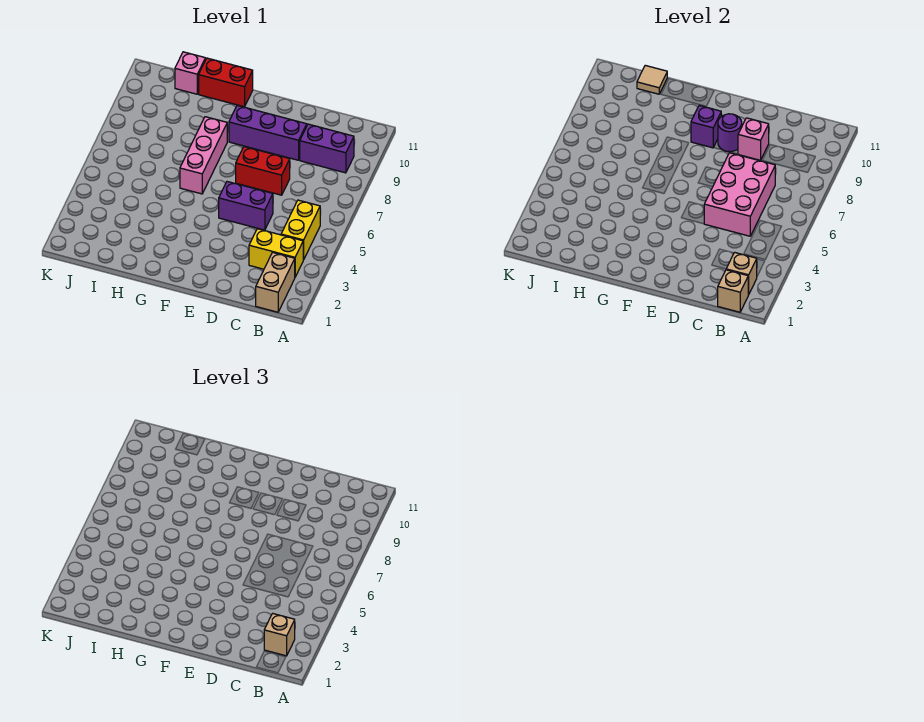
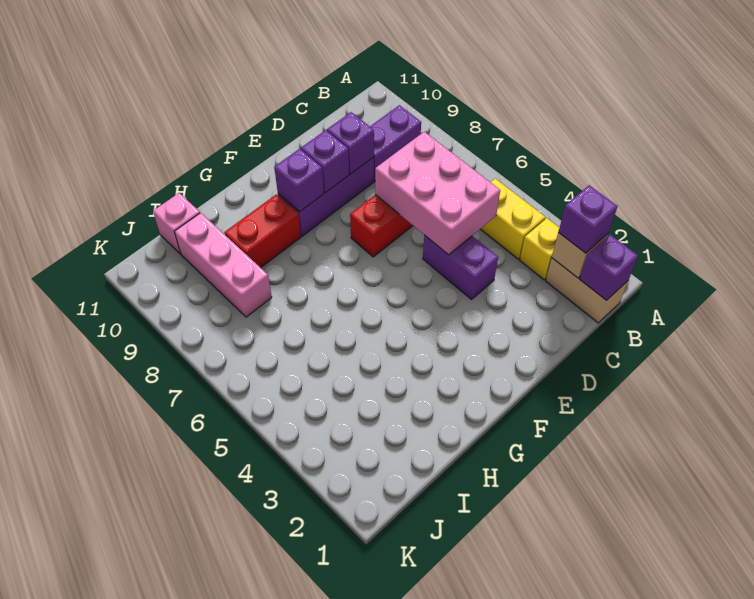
tan 1x1 brick [718,270,748,312] -> purple 1x1 brick [580,235,638,300]
tan 1x1 brick [264,613,295,656] -> purple 1x1 brick [558,185,617,253]
yellow 1x2 brick [249,229,303,277] -> yellow 1x1 brick [520,218,559,280]
purple 1x2 brick [219,182,273,230] -> purple 1x2 brick turned to [423,235,498,299]
pink 1x1 brick [738,118,769,160] -> purple 1x1 brick [327,112,374,174]
purple 1x1 round brick [718,114,742,152] -> purple 1x1 brick [301,130,349,193]
pink 1x3 brick [180,117,227,194] -> pink 1x3 brick moved to [175,213,272,317]
red 1x2 brick [199,58,253,107] -> red 1x2 brick moved to [224,194,301,268]
tan 1x1 tile [637,65,667,94] -> none

